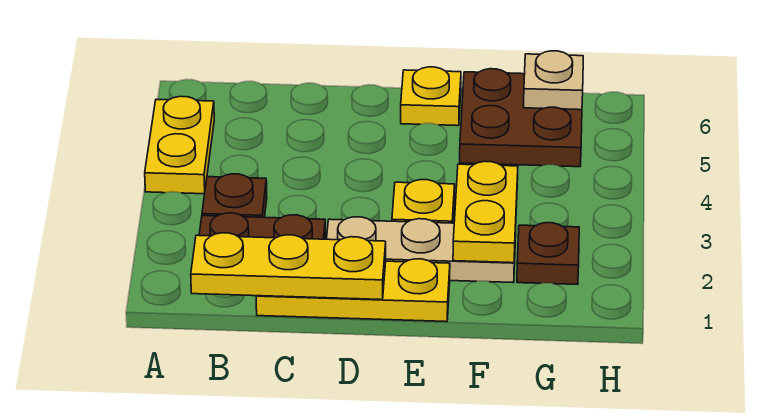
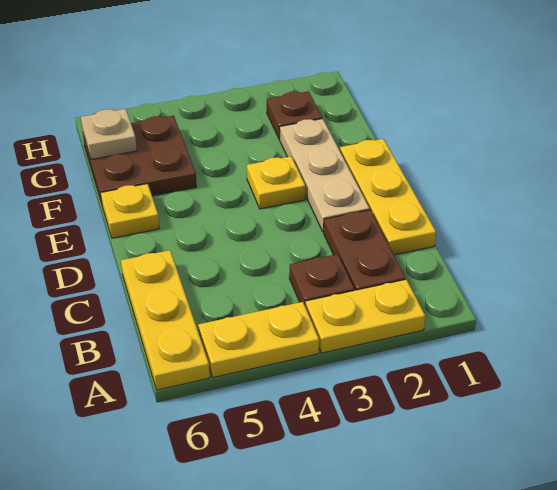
yellow 1x3 plate [191,233,386,300] -> yellow 1x3 plate moved to [121,250,210,390]
yellow 1x2 plate [453,161,518,263] -> yellow 1x2 plate moved to [305,280,425,353]

